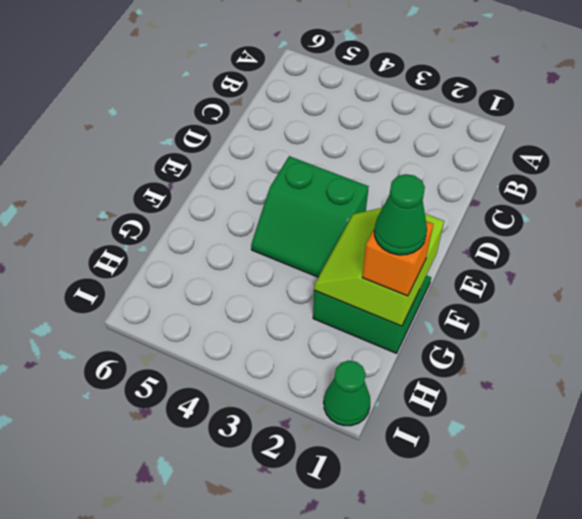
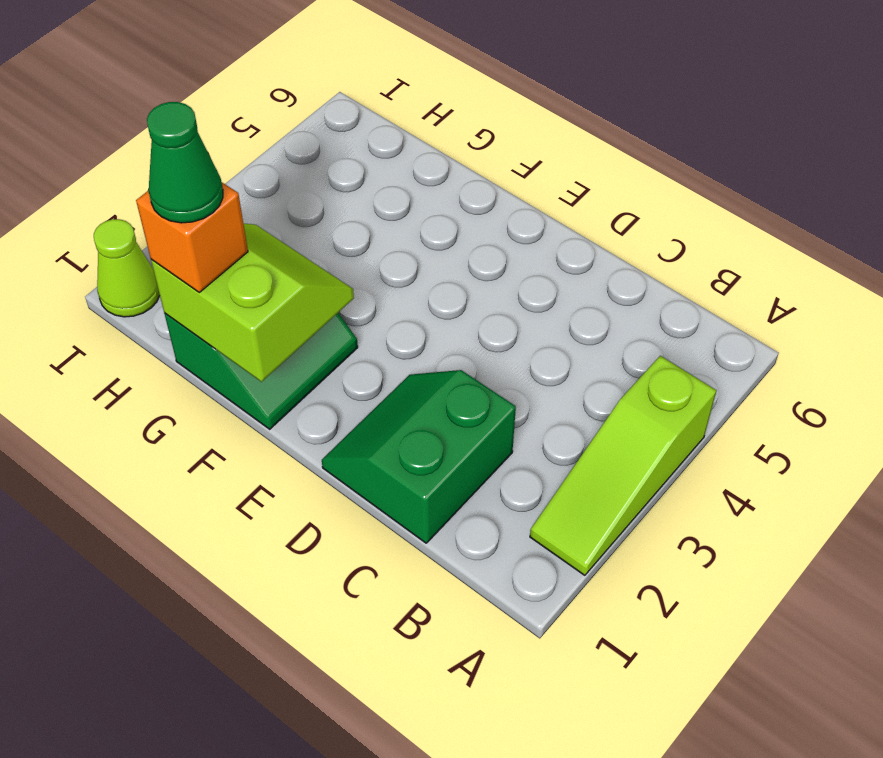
none -> lime 1x3 slope [530,356,716,575]
green 2x2 slope [251,156,369,277] -> green 2x2 slope moved to [322,370,516,543]
green 1x1 cone [324,361,370,426] -> lime 1x1 cone [94,219,160,317]

